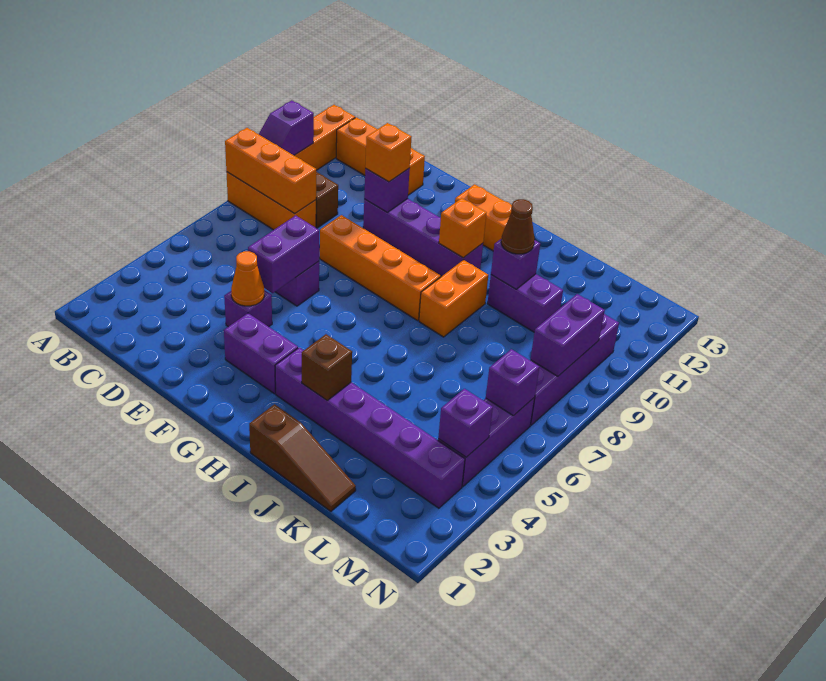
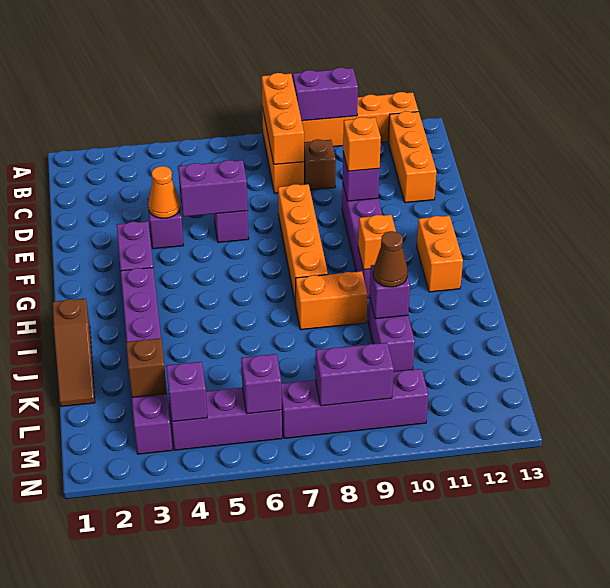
purple 1x2 slope [259,100,314,155] -> purple 1x2 brick [293,67,358,121]
brown 1x1 brick [302,334,352,400] -> brown 1x1 brick moved to [126,338,167,397]

